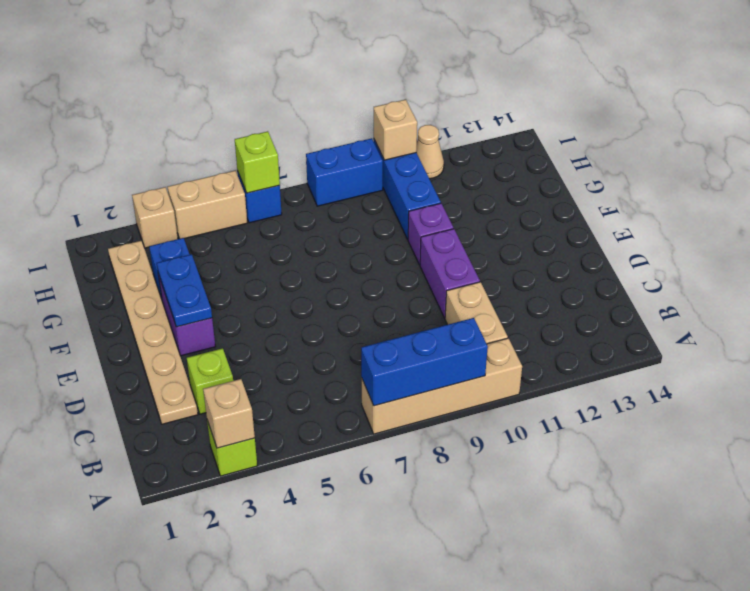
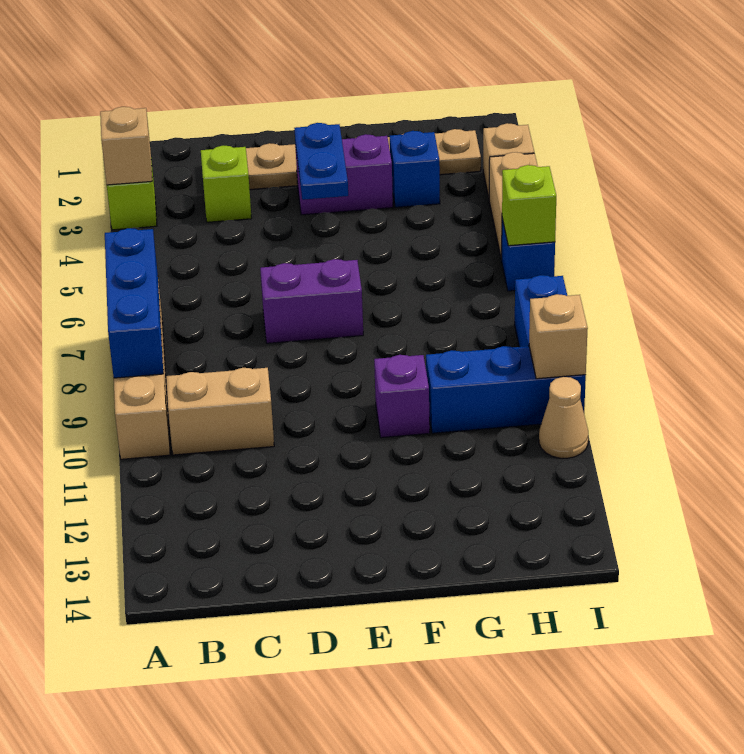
purple 1x2 brick [420,229,480,318] -> purple 1x2 brick moved to [260,259,363,343]
blue 1x2 plate [157,254,212,327] -> blue 1x2 plate turned to [294,123,348,200]

